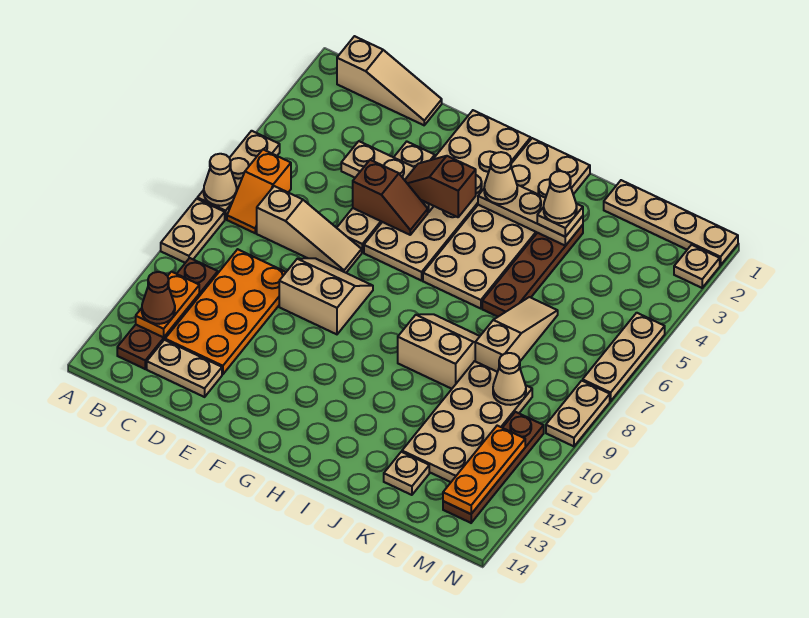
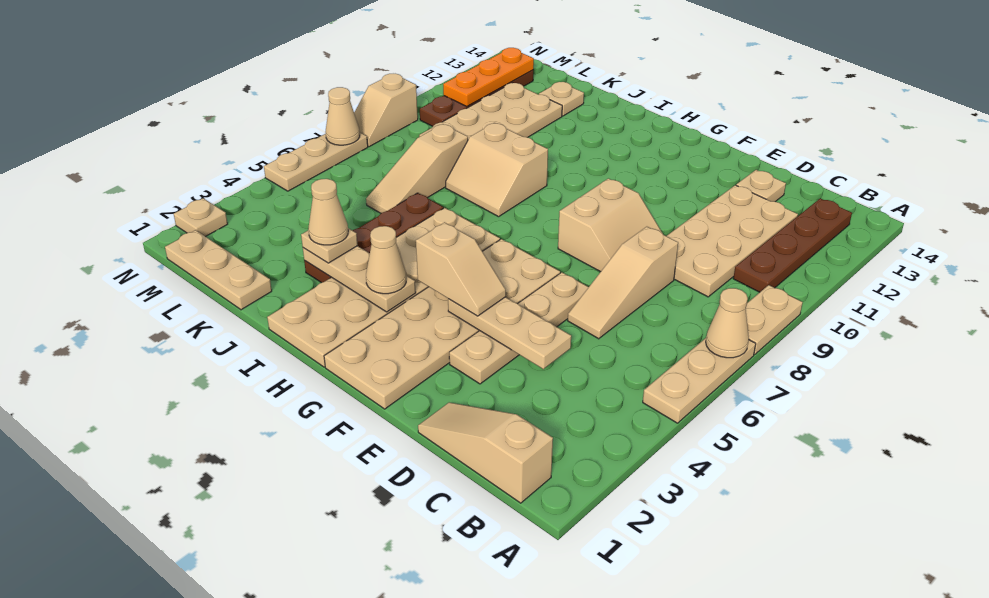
orange 1x2 slope [227,150,291,233] -> none
orange 1x2 plate [136,272,199,338] -> none
brown 1x1 cone [142,272,175,324] -> none
tan 1x3 slope [257,186,362,273] -> tan 1x3 slope turned to [568,227,678,339]
orange 2x4 plate [165,249,286,374] -> tan 2x4 plate [667,185,798,297]
tan 1x2 plate [147,340,222,397] -> tan 1x1 plate [736,170,786,202]
brown 1x2 slope [353,160,428,235] -> none
tan 2x2 slope [279,258,373,334] -> tan 2x2 slope turned to [558,178,662,272]
brown 1x2 slope [405,156,476,217] -> tan 1x2 slope [416,222,506,316]
tan 1x4 plate [604,180,738,265] -> tan 1x3 plate [165,230,272,310]
tan 1x1 cone [493,353,526,405] -> tan 1x1 cone moved to [326,87,360,145]
tan 1x2 plate [546,381,610,446] -> tan 1x2 slope [354,74,418,147]

